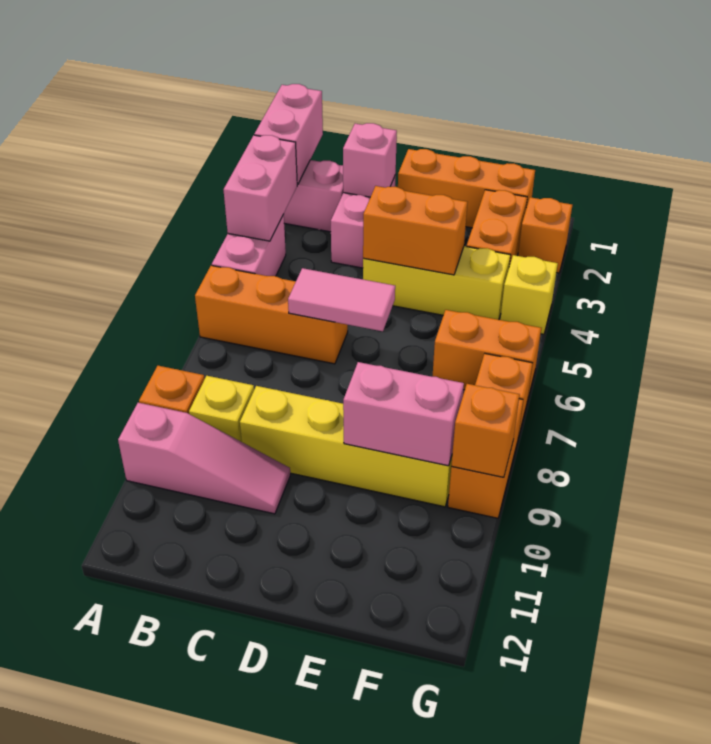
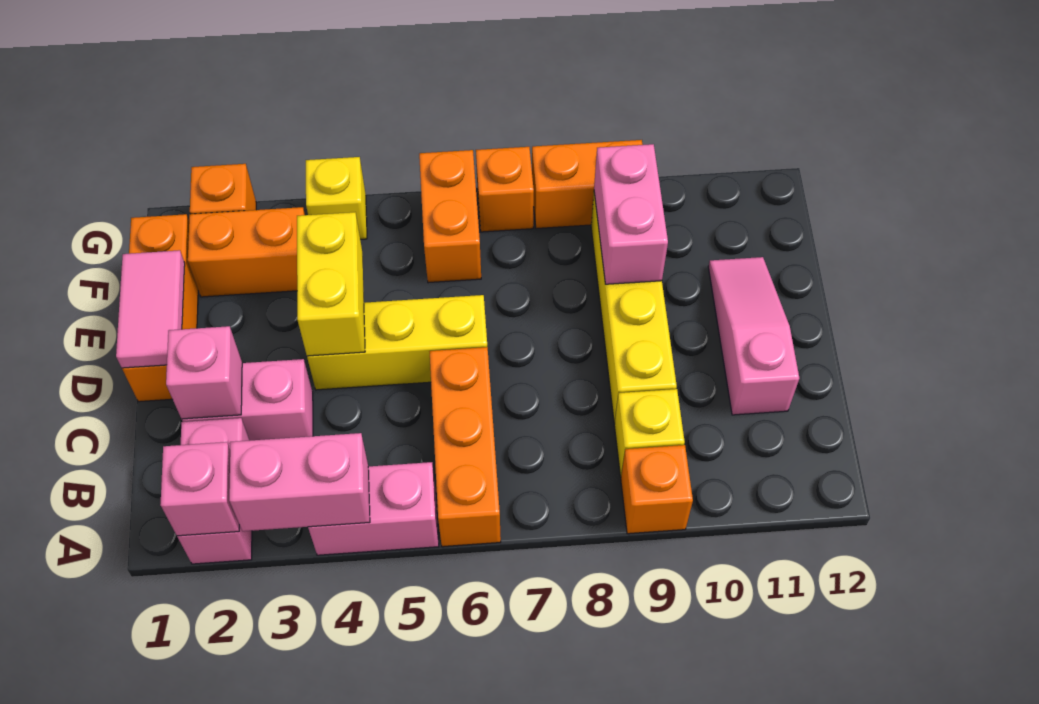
pink 1x2 brick [254,84,323,185] -> pink 1x1 brick [160,442,239,536]
pink 1x3 slope [118,403,290,514] -> pink 1x3 slope moved to [708,257,799,415]
pink 1x2 tile [288,268,395,331] -> pink 1x2 tile moved to [116,250,185,368]
yellow 1x3 brick [363,246,510,320] -> yellow 1x3 brick turned to [307,295,487,390]
orange 1x2 brick [363,186,467,275] -> yellow 1x2 brick [297,212,365,356]
orange 1x1 brick [451,384,520,477] -> none

